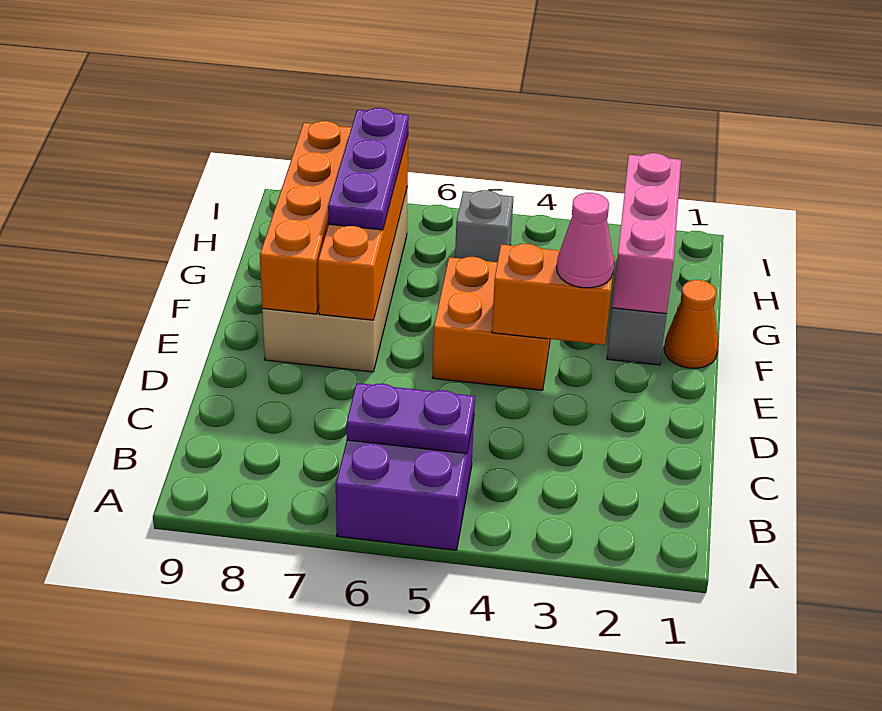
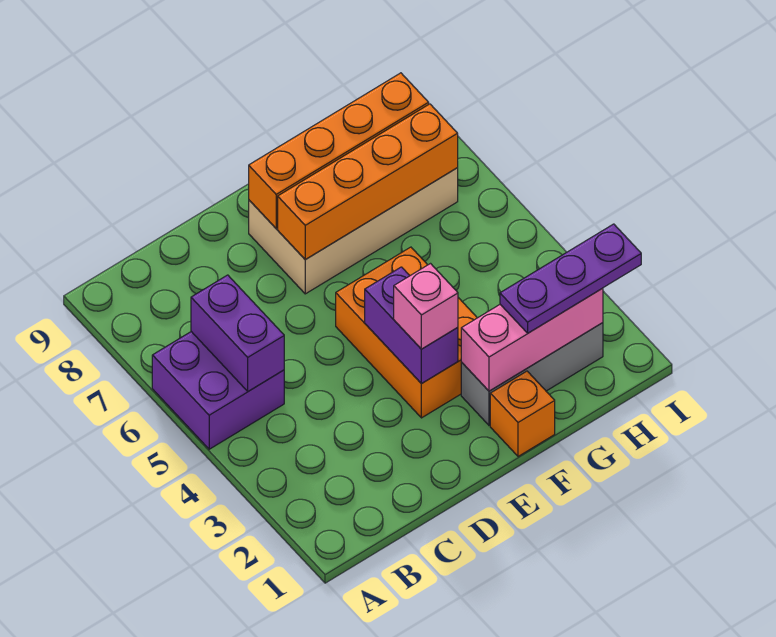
purple 1x2 plate [346,383,475,454] -> purple 1x2 brick [191,275,284,391]
orange 1x2 brick [492,244,615,345] -> purple 1x2 brick [365,267,458,384]
pink 1x1 cone [557,193,614,288] -> pink 1x1 brick [394,264,458,349]
orange 2x2 brick [432,257,550,390] -> orange 2x3 brick [336,247,477,418]
orange 1x1 cone [664,280,718,368] -> orange 1x1 brick [490,371,555,456]
purple 1x3 plate [328,108,409,230] -> purple 1x3 plate moved to [500,224,641,333]
grey 1x1 brick [455,190,513,262] -> none

